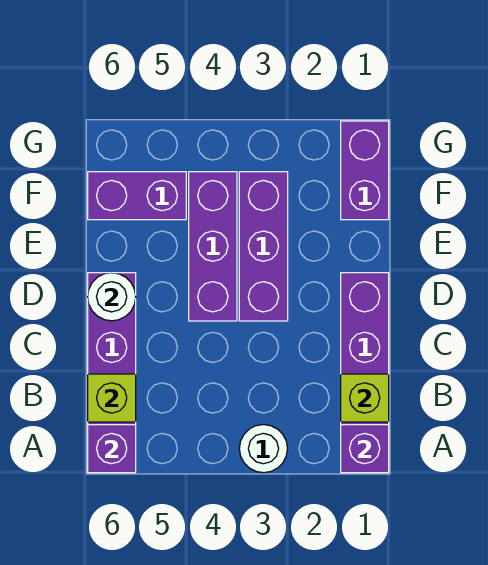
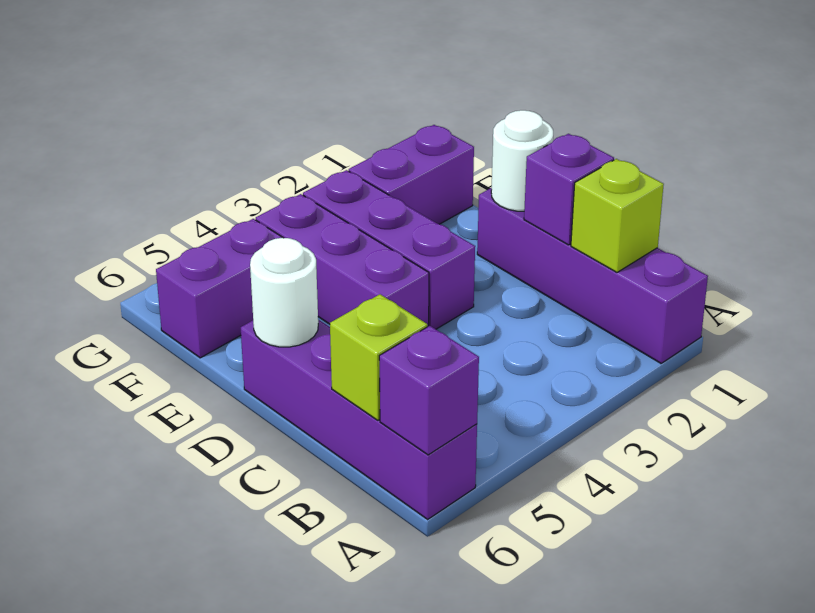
purple 1x1 brick [341,425,389,473] -> purple 1x1 brick moved to [524,134,614,245]
white 1x1 round brick [239,425,288,473] -> white 1x1 round brick moved to [491,110,553,211]
purple 1x2 brick [341,121,389,220] -> purple 1x2 brick turned to [349,125,474,224]

